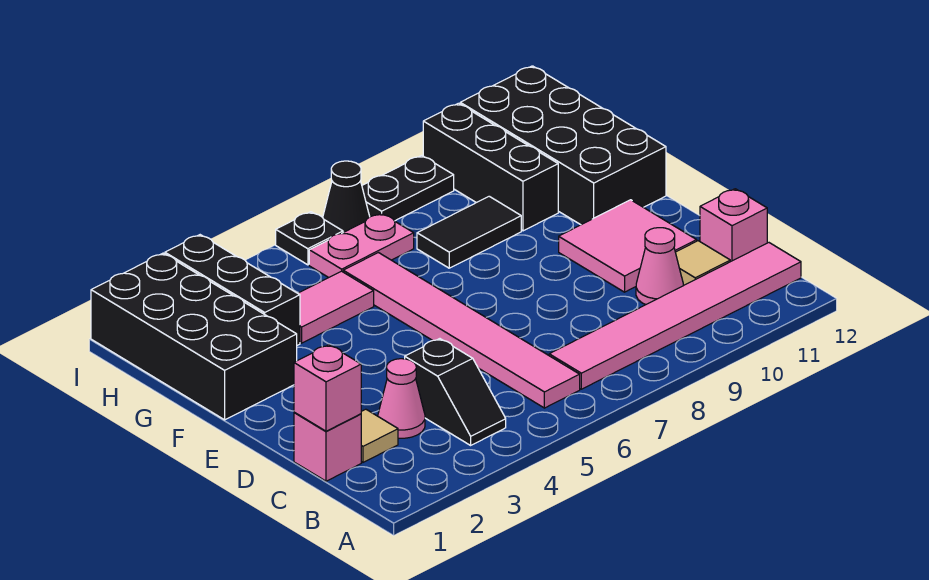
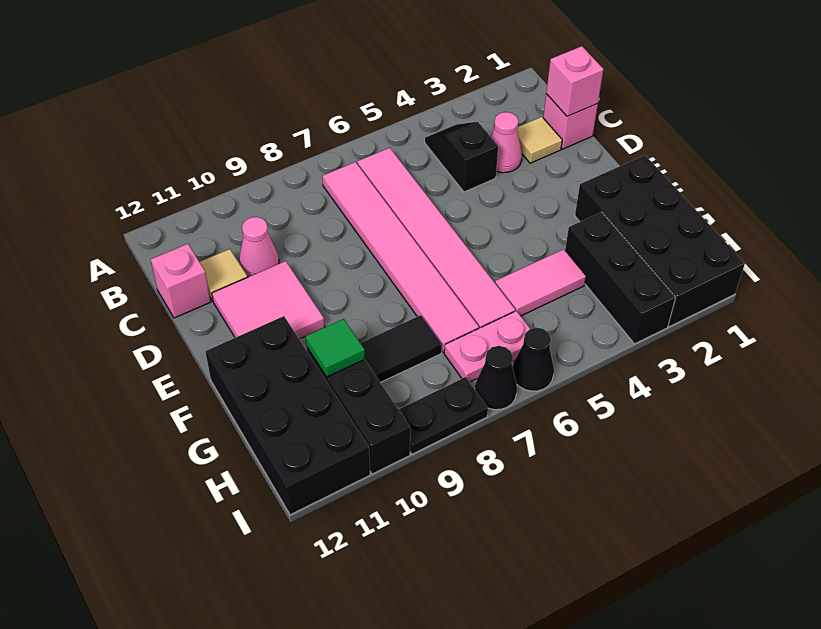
pink 1x6 tile [549,243,801,389] -> pink 1x6 tile turned to [322,162,479,353]
none -> green 1x1 tile [306,319,365,377]
black 1x1 plate [276,212,343,265] -> black 1x1 cone [512,328,554,391]

